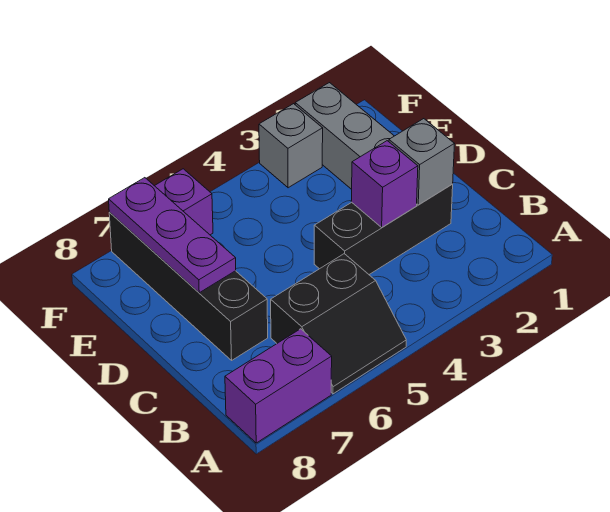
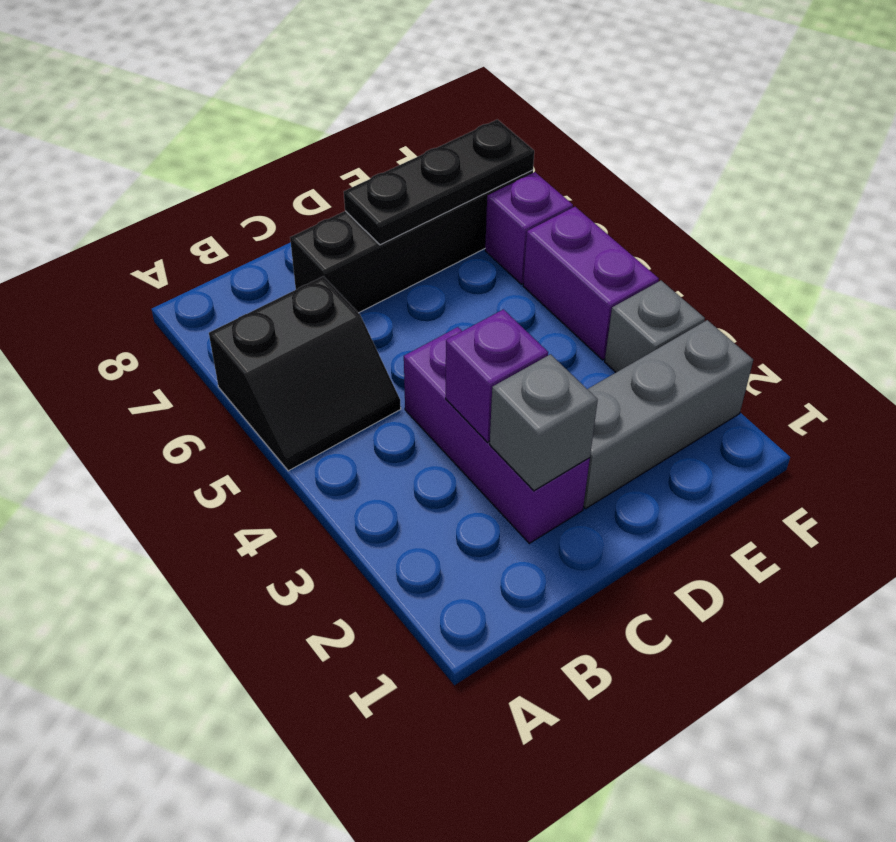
black 2x2 slope [271,254,406,394] -> black 2x2 slope turned to [209,276,401,471]
purple 1x2 brick [225,329,332,443] -> purple 1x2 brick moved to [523,207,659,360]
black 1x3 brick [314,184,453,274] -> purple 1x3 brick [404,327,590,543]
purple 1x3 plate [109,178,236,293] -> black 1x3 plate [344,119,534,245]

